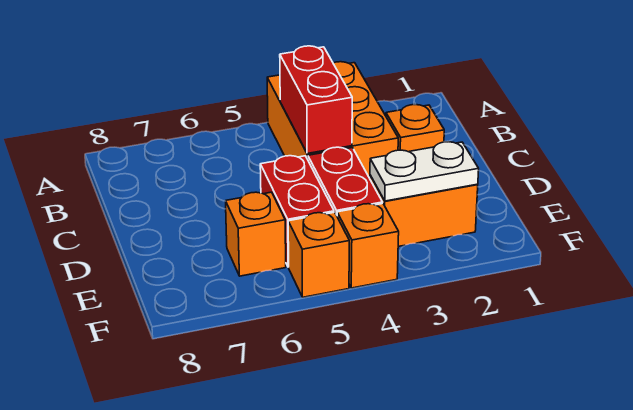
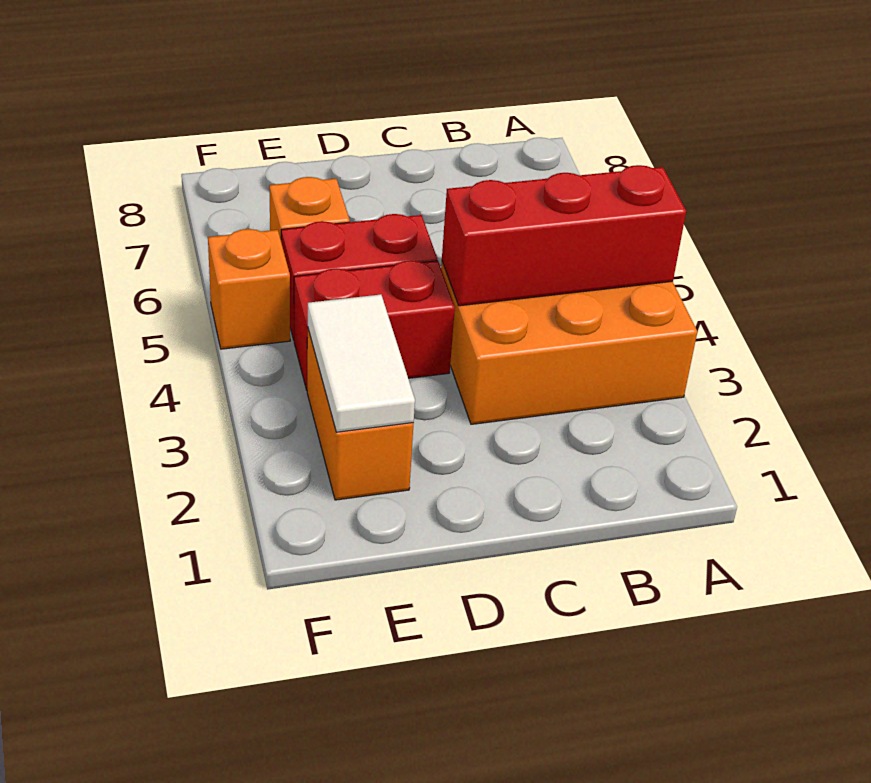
red 1x2 brick [280,46,352,154] -> red 1x3 brick [442,165,686,306]
orange 1x1 brick [386,105,444,152] -> none
white 1x2 plate [370,142,479,201] -> white 1x2 tile [308,294,415,432]
orange 1x1 brick [337,204,399,288] -> none

